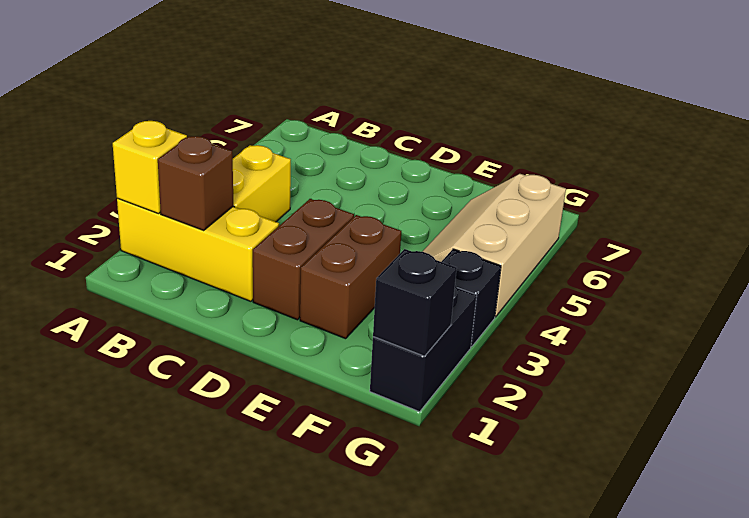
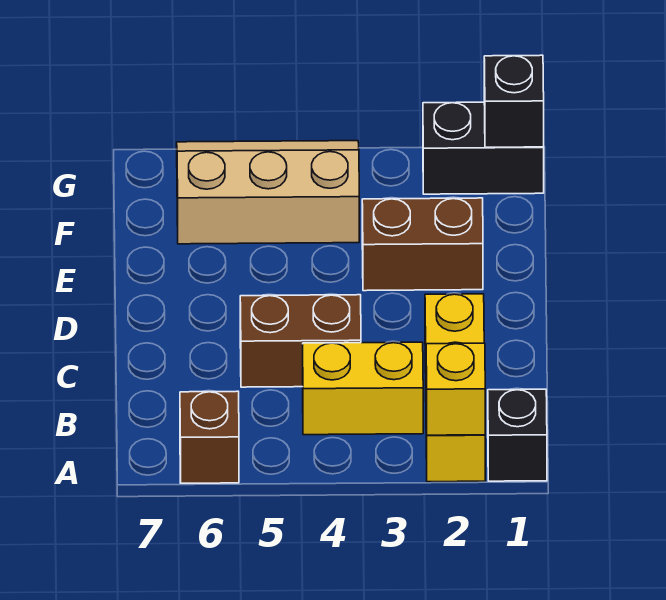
brown 1x1 brick [158,136,233,230] -> brown 1x1 brick moved to [180,391,239,483]
brown 1x2 brick [253,199,354,320] -> brown 1x2 brick moved to [240,295,361,387]
tan 2x3 slope [422,174,566,317] -> tan 2x3 slope turned to [177,141,359,244]
black 1x1 brick [442,249,501,347] -> black 1x1 brick moved to [488,389,547,481]

